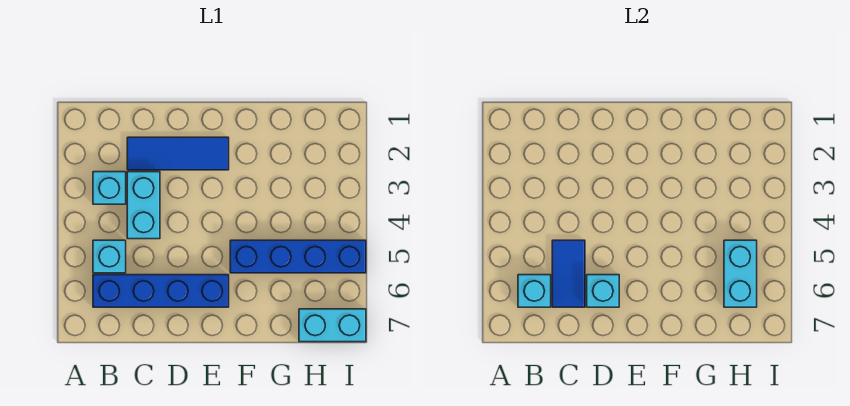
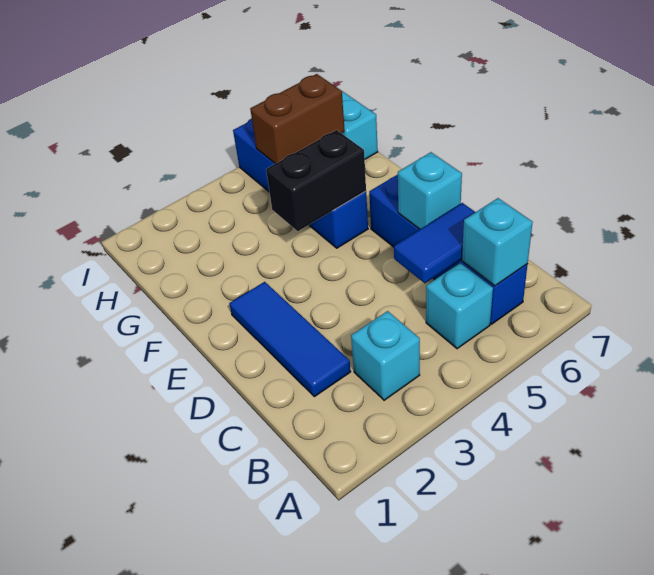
cyan 1x2 brick [127,172,160,239] -> none
none -> black 1x2 brick [266,130,366,231]
cyan 1x2 brick [724,240,757,307] -> brown 1x2 brick [250,74,345,164]

